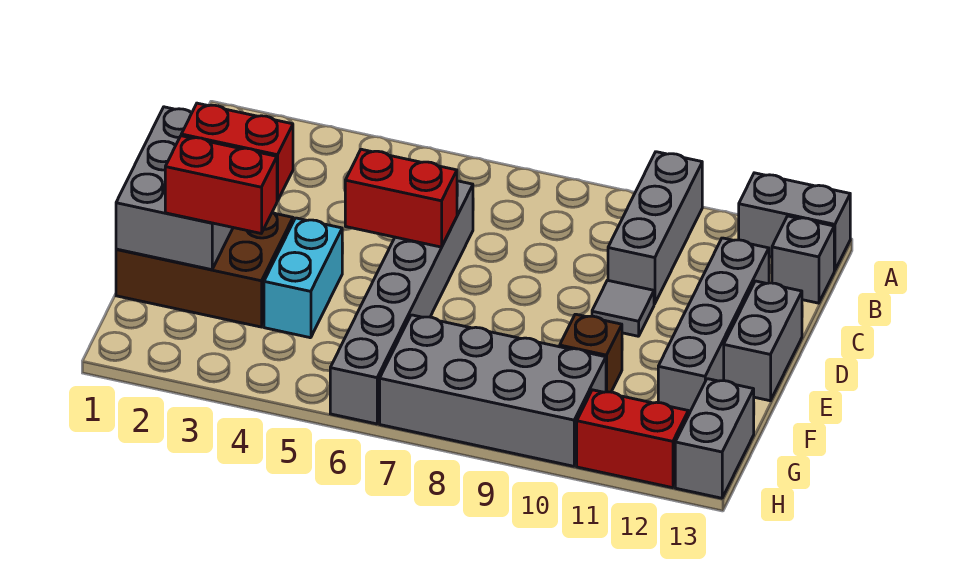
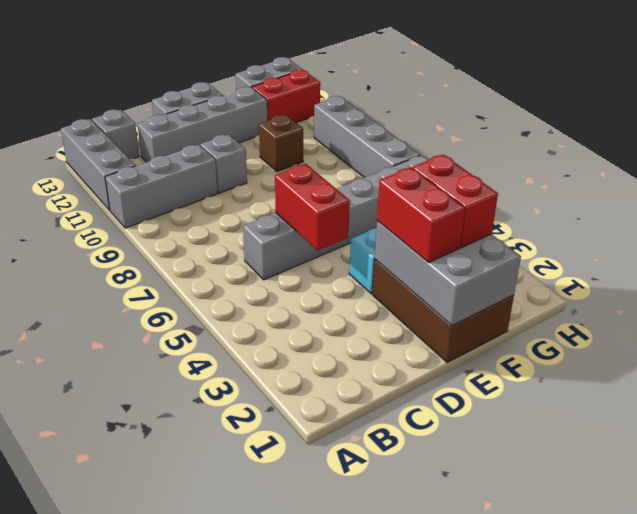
grey 1x2 brick [739,173,850,271] -> grey 1x3 brick [61,119,136,210]
grey 2x3 brick [116,107,233,270] -> grey 2x3 brick turned to [375,221,521,326]
grey 1x1 tile [592,280,654,336] -> grey 1x1 brick [200,134,247,193]
grey 2x4 brick [380,315,606,466] -> grey 1x4 brick [314,96,420,178]
red 1x2 brick [577,390,688,488] -> red 1x2 brick turned to [252,70,320,123]

